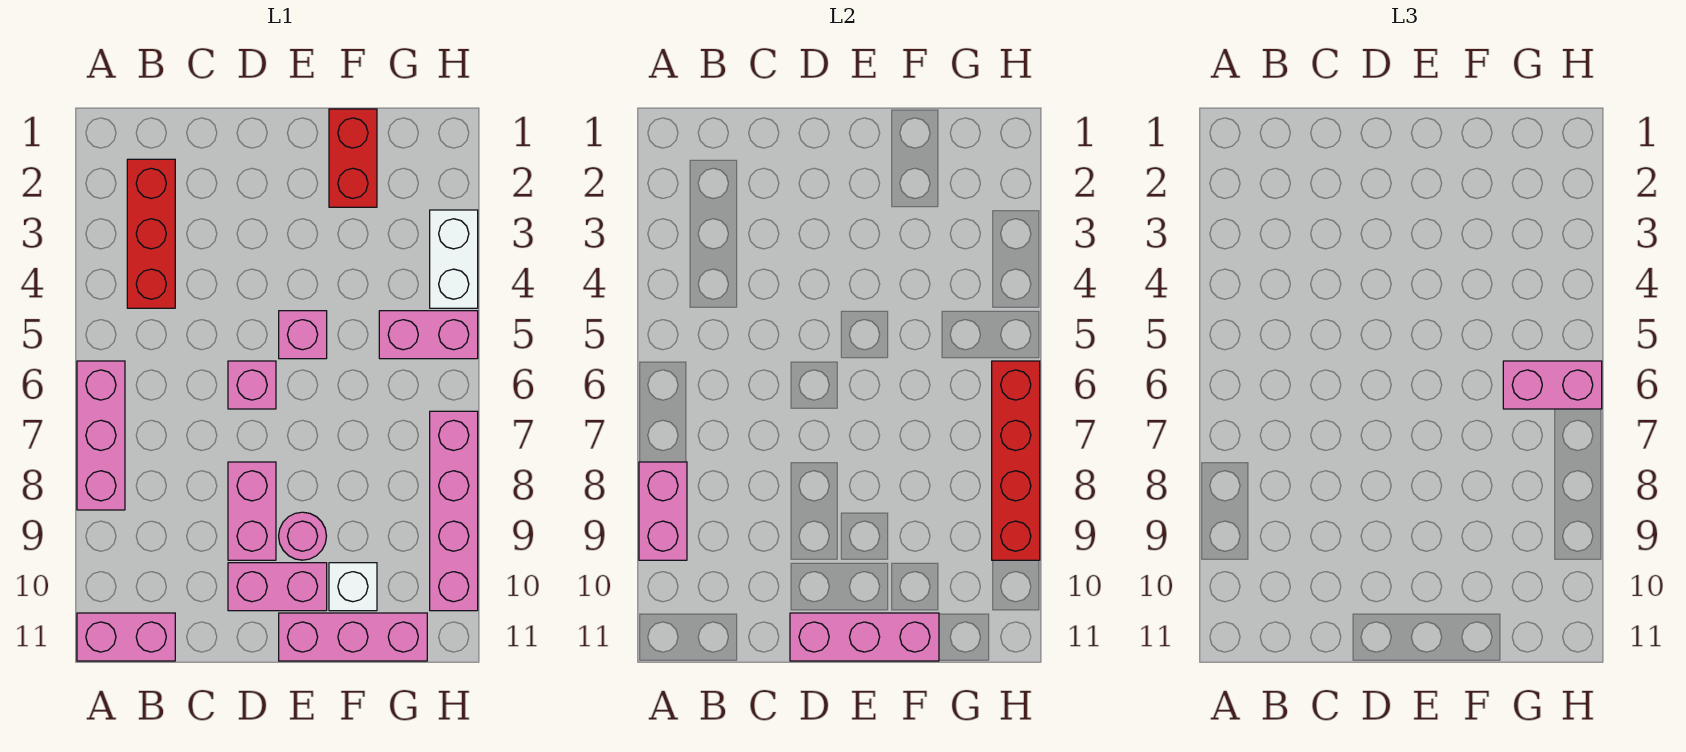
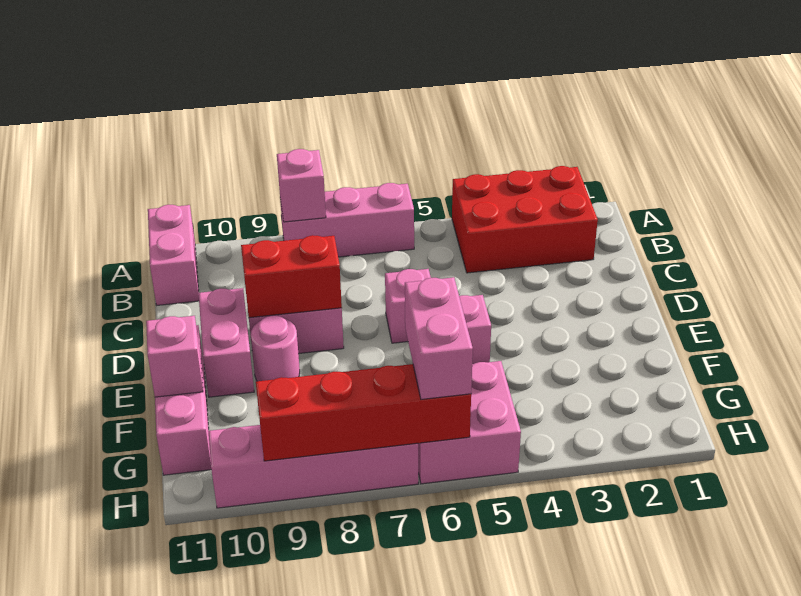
pink 1x2 brick [639,462,687,560] -> pink 1x1 brick [277,149,326,222]
red 1x3 brick [127,159,175,308] -> red 2x3 brick [452,166,598,273]
pink 1x3 brick [790,613,939,661] -> pink 1x1 brick [146,316,203,397]
red 1x2 brick [329,109,377,207] -> red 1x2 brick moved to [241,235,342,318]
white 1x1 brick [329,563,377,611] -> none
pink 1x2 brick [379,311,478,359] -> pink 2x2 brick [418,361,521,484]
white 1x2 brick [430,210,478,308] -> none

